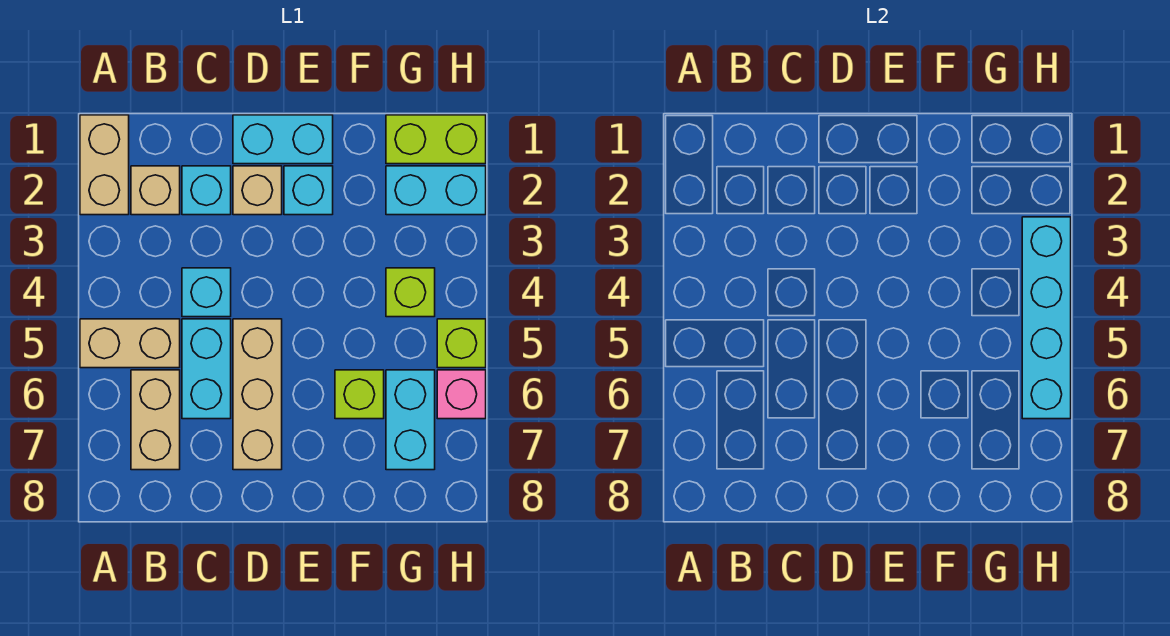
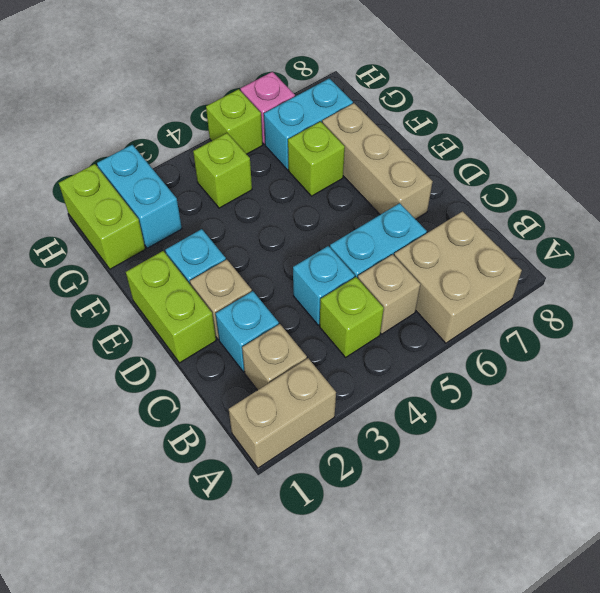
tan 1x2 brick [80,319,180,368] -> tan 1x1 brick [358,254,420,334]
none -> lime 1x1 brick [320,277,384,357]
tan 1x2 brick [131,370,180,470] -> tan 2x2 brick [394,211,522,343]
cyan 1x2 brick [233,115,333,164] -> lime 1x2 brick [126,251,216,363]
tan 1x3 brick [233,319,282,470] -> tan 1x3 brick turned to [322,103,433,219]
cyan 1x4 brick [1022,217,1071,419] -> none

